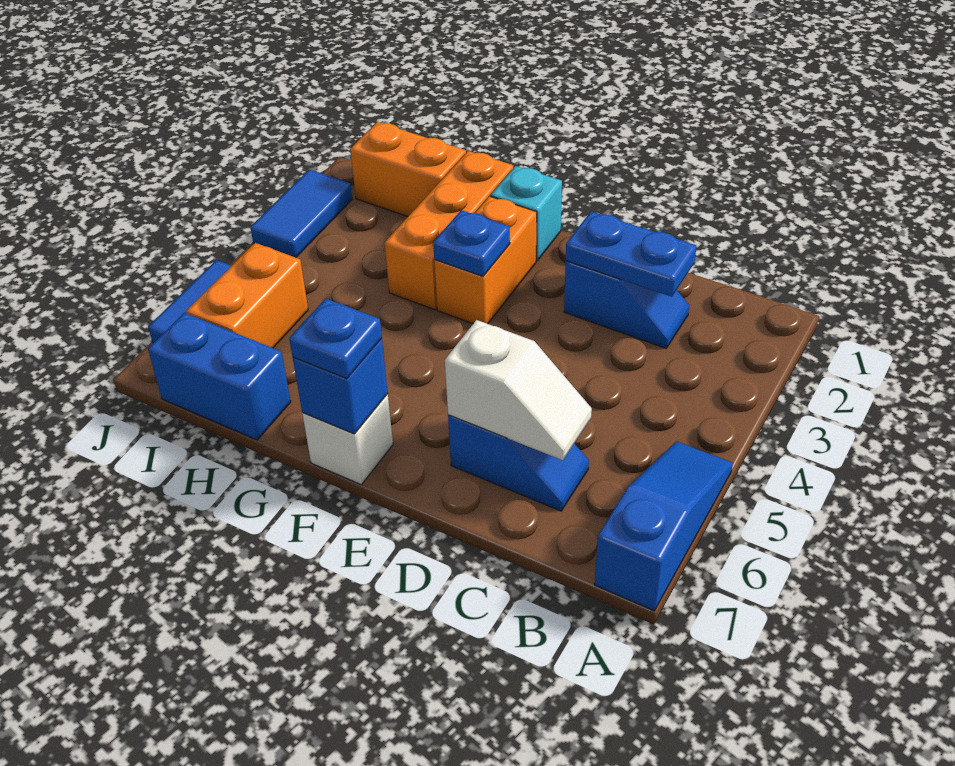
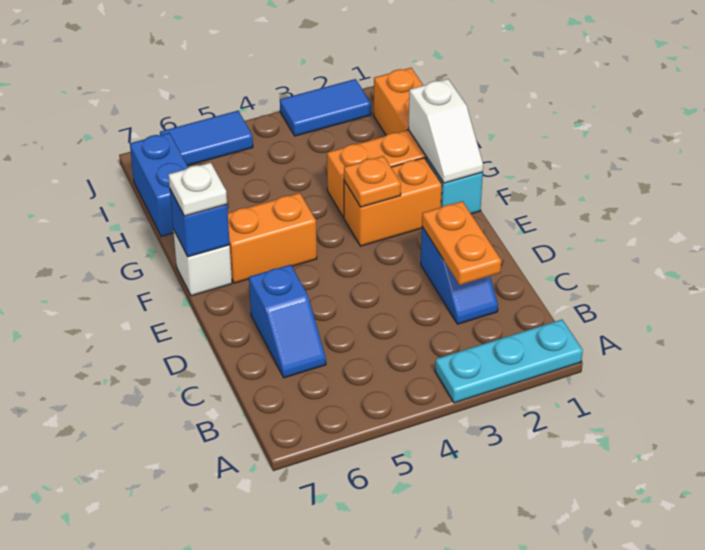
none -> cyan 1x3 plate [435,320,583,403]
blue 1x3 slope [595,441,733,611] -> none
blue 1x2 plate [566,211,696,297] -> orange 1x2 plate [422,201,501,285]
white 1x2 slope [445,320,592,460] -> white 1x2 slope moved to [408,79,483,183]
blue 1x1 plate [433,210,510,276] -> orange 1x1 plate [344,156,401,207]
blue 1x1 plate [289,299,382,379] -> white 1x1 plate [168,163,227,216]
orange 1x2 brick [186,243,308,348] -> orange 1x2 brick moved to [228,193,317,283]

